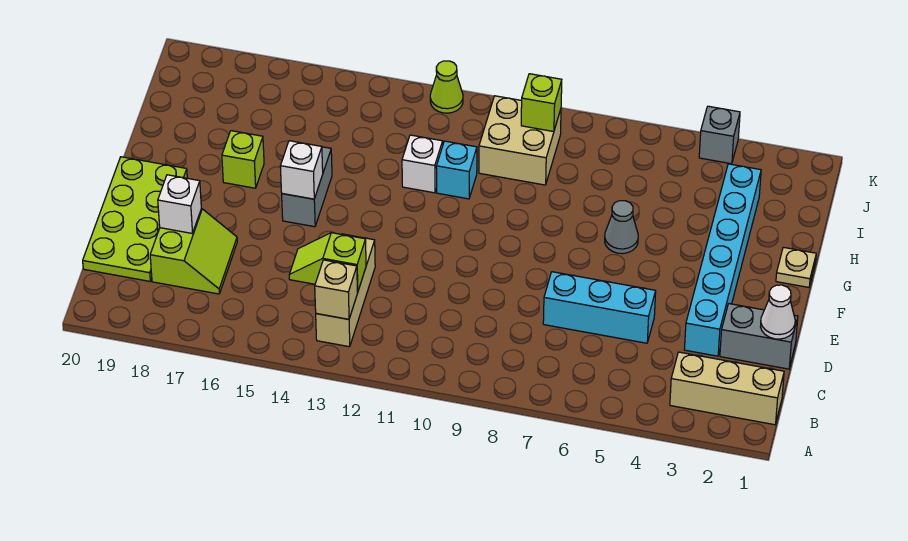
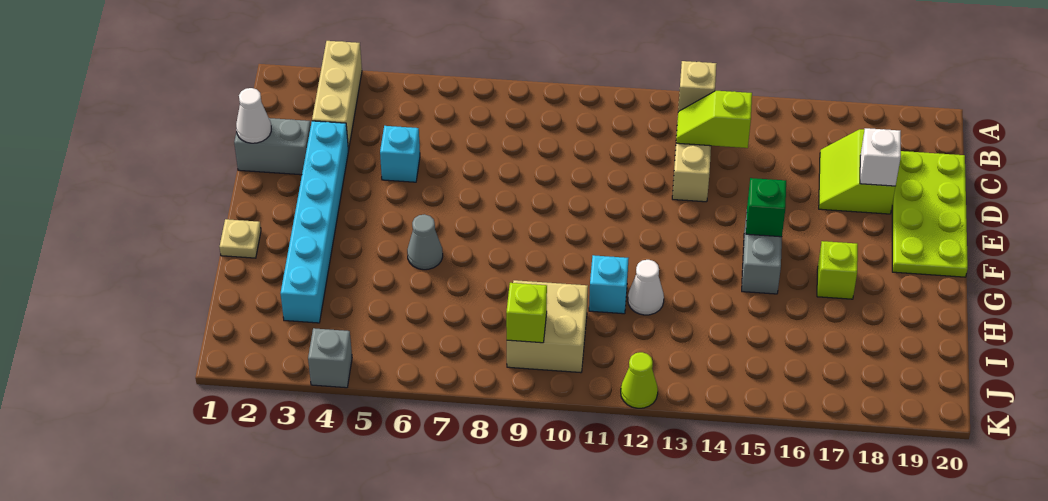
tan 1x3 brick [670,352,784,425] -> tan 1x3 brick turned to [312,41,362,150]
lime 1x2 slope [289,233,366,292] -> lime 1x2 slope turned to [676,91,752,148]
cyan 1x3 brick [543,272,656,343] -> cyan 1x1 brick [380,126,420,182]
white 1x1 brick [280,141,323,199] -> green 1x1 brick [746,178,786,237]
white 1x1 brick [402,135,443,193] -> white 1x1 cone [628,260,664,315]

